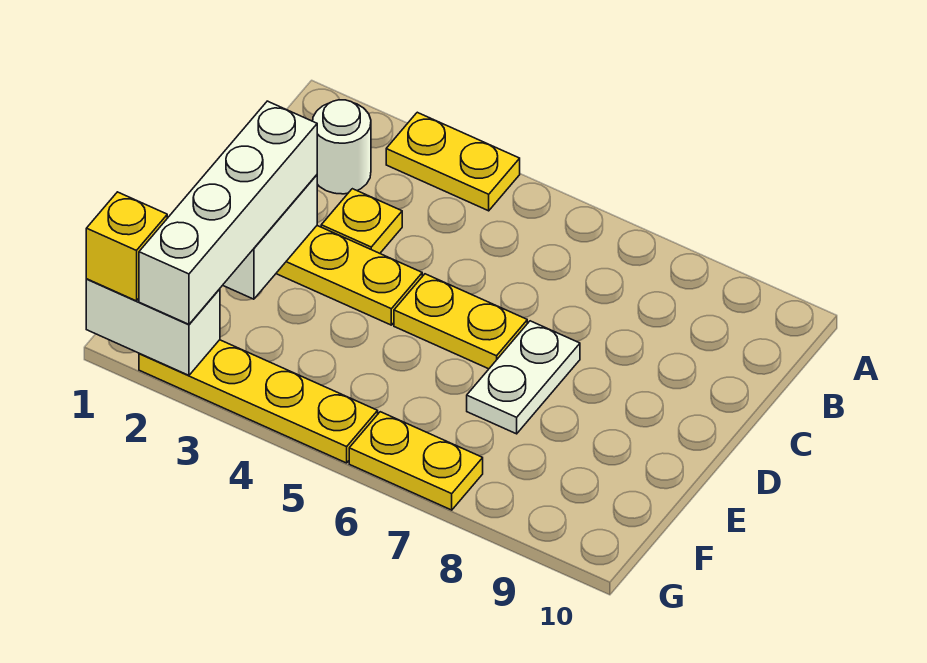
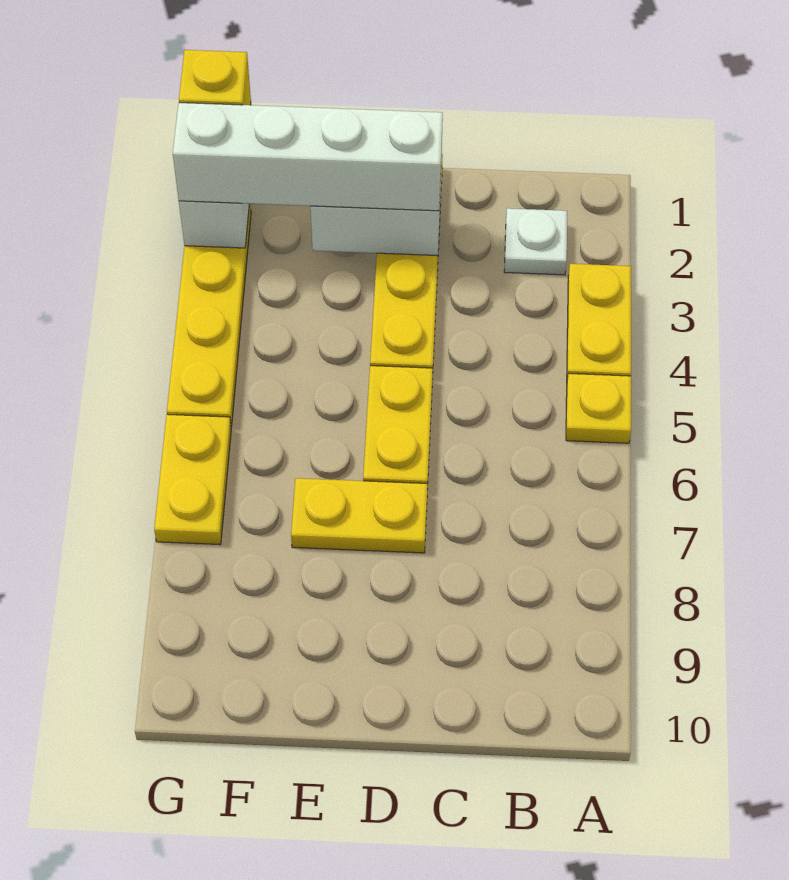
white 1x1 round brick [313,100,371,194] -> white 1x1 plate [504,208,567,275]
yellow 1x1 plate [321,189,402,253] -> yellow 1x1 plate moved to [566,373,631,443]
white 1x2 plate [467,321,580,434] -> yellow 1x2 plate [291,478,427,553]

